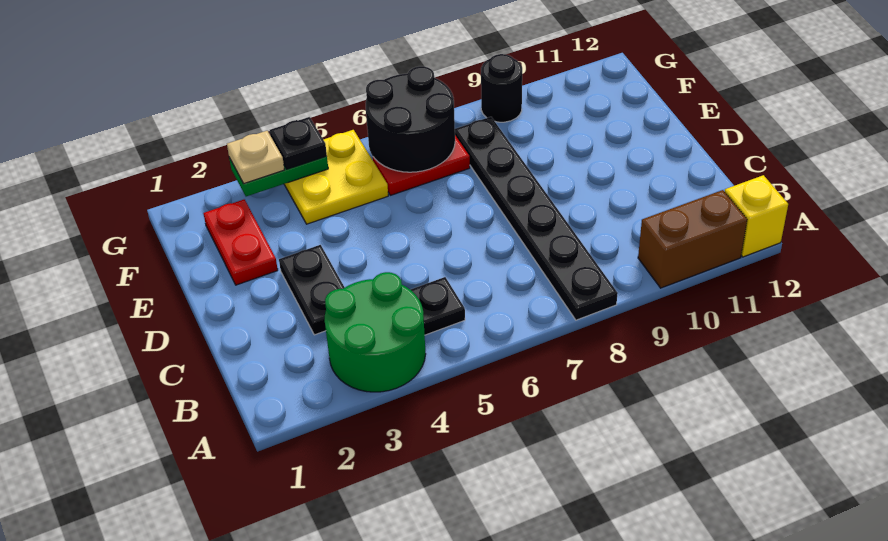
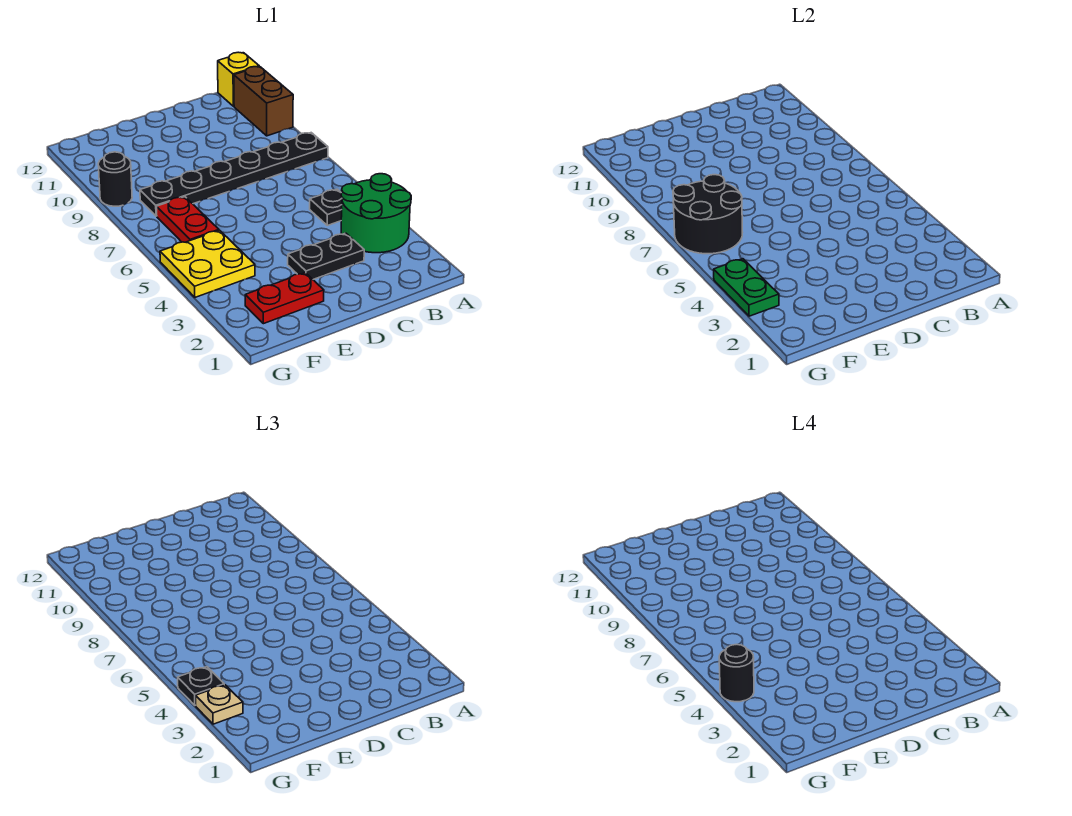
none -> black 1x1 round brick [719,644,754,702]

